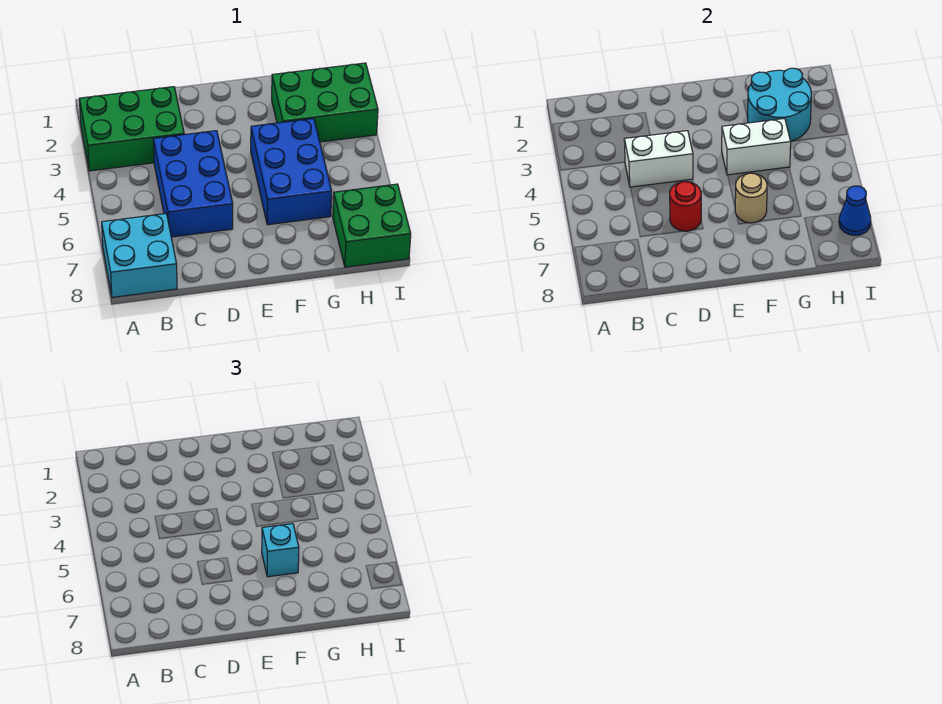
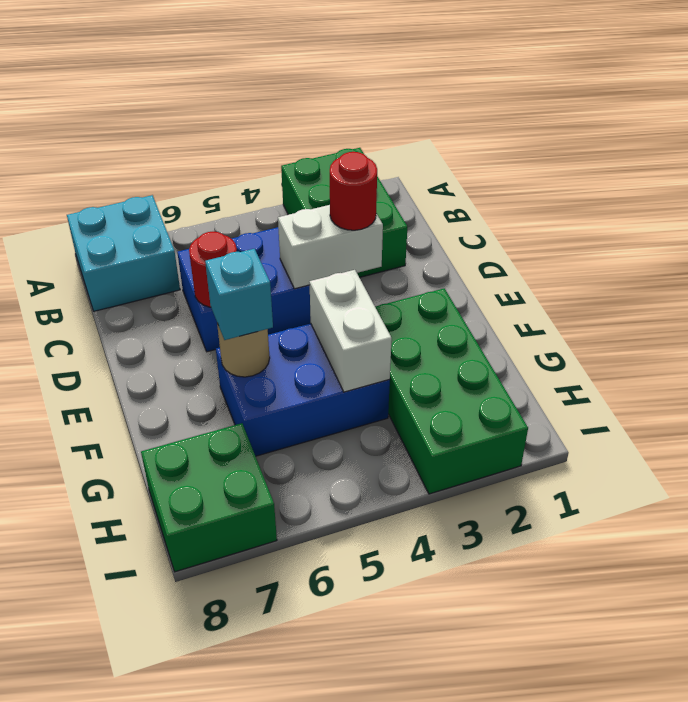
white 1x2 brick [624,131,693,187] -> white 1x2 brick turned to [278,205,383,289]
none -> red 1x1 round brick [330,152,377,230]
green 2x3 brick [272,63,378,142] -> green 2x4 brick [375,288,528,494]
cyan 2x2 round brick [748,68,811,141] -> none
blue 1x1 cone [839,186,871,235] -> none

